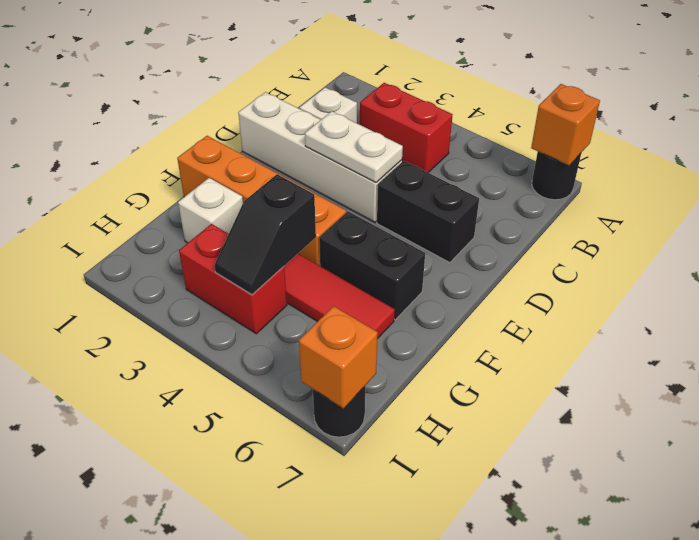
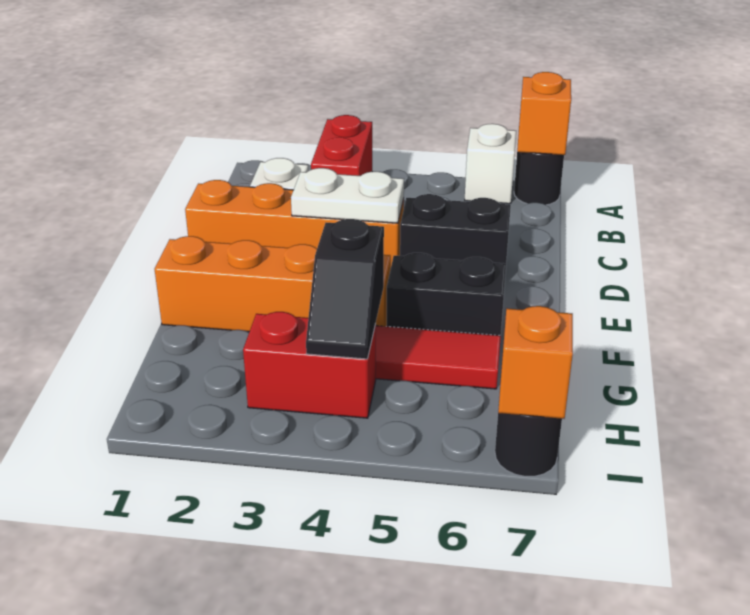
red 1x2 brick [360,83,453,173] -> red 1x2 brick turned to [311,115,372,176]
white 1x4 brick [238,92,402,222] -> orange 1x4 brick [185,180,404,265]
white 1x1 brick [178,178,243,243] -> white 1x1 brick moved to [465,124,516,204]

